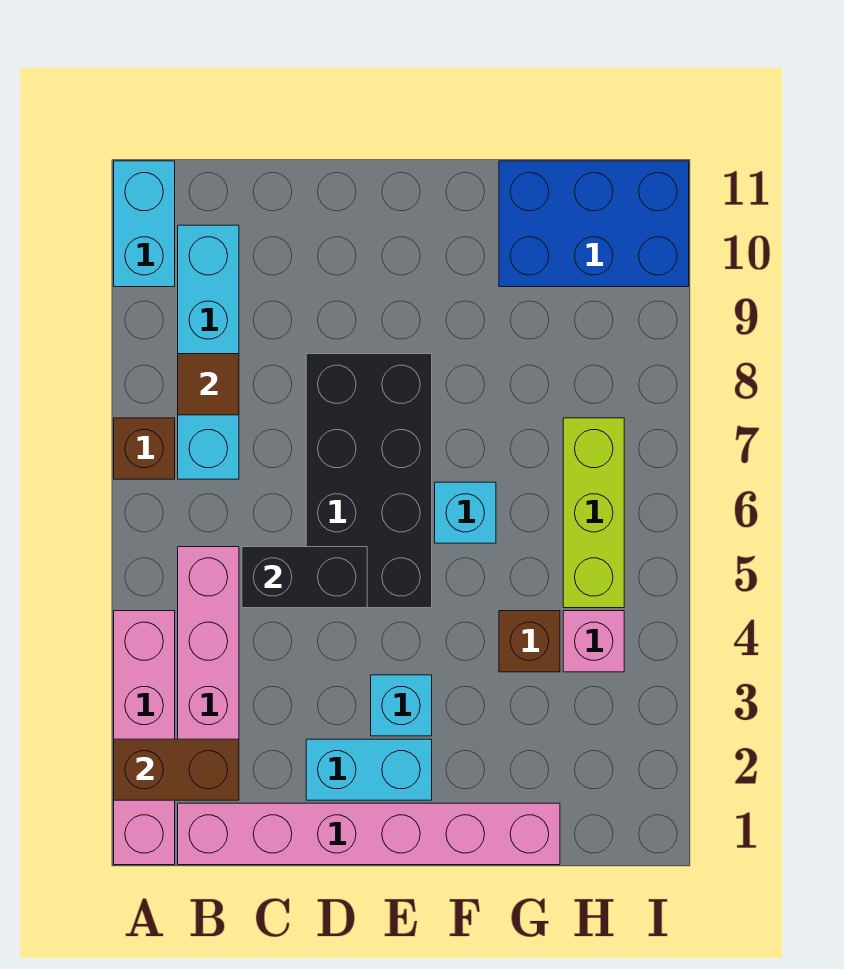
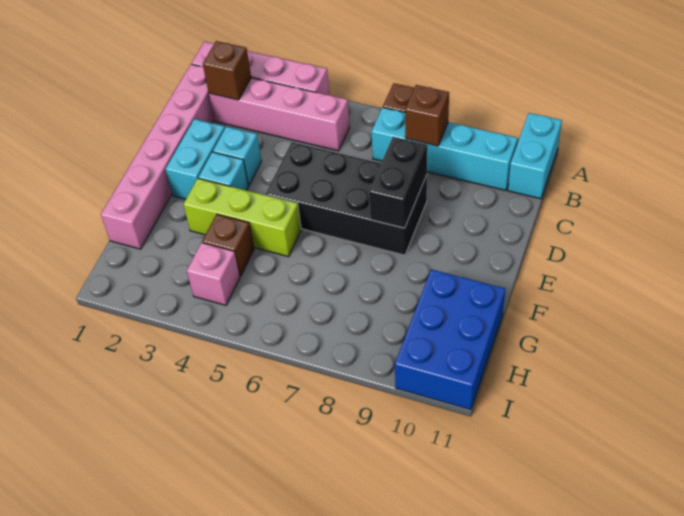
brown 1x2 brick [114,739,239,800] -> brown 1x1 brick [203,41,251,100]
cyan 1x2 brick [114,161,175,287] -> cyan 1x2 brick turned to [508,113,562,199]
brown 1x1 tile [178,354,239,415] -> brown 1x1 brick [405,85,449,146]
black 1x2 brick [242,547,367,608] -> black 1x2 brick moved to [369,137,427,228]
cyan 1x1 brick [435,482,496,543] -> cyan 1x1 brick moved to [213,127,262,186]
lime 1x3 brick [563,418,624,608] -> lime 1x3 brick moved to [183,178,301,257]

